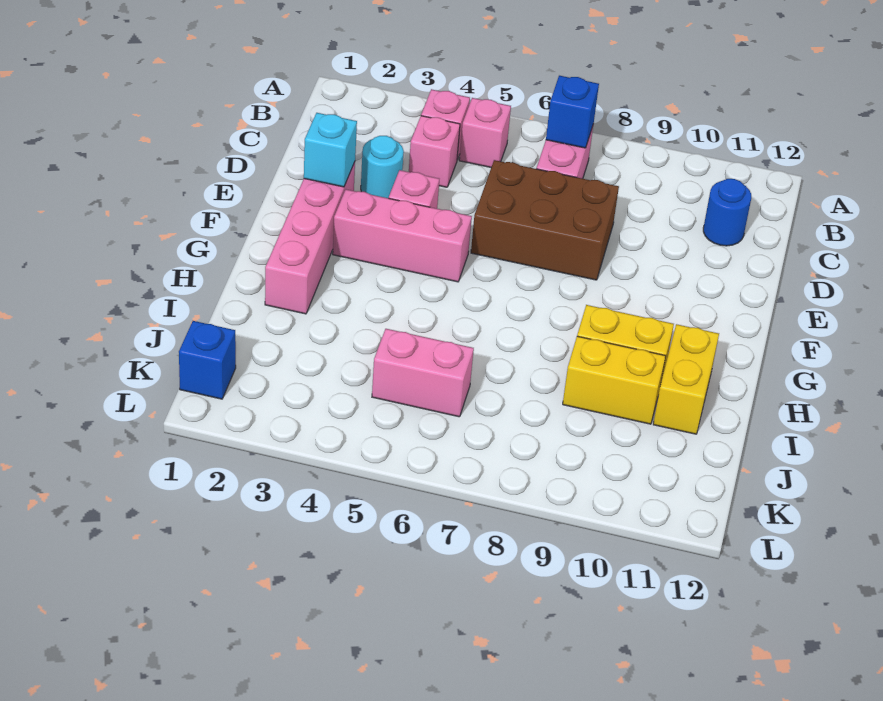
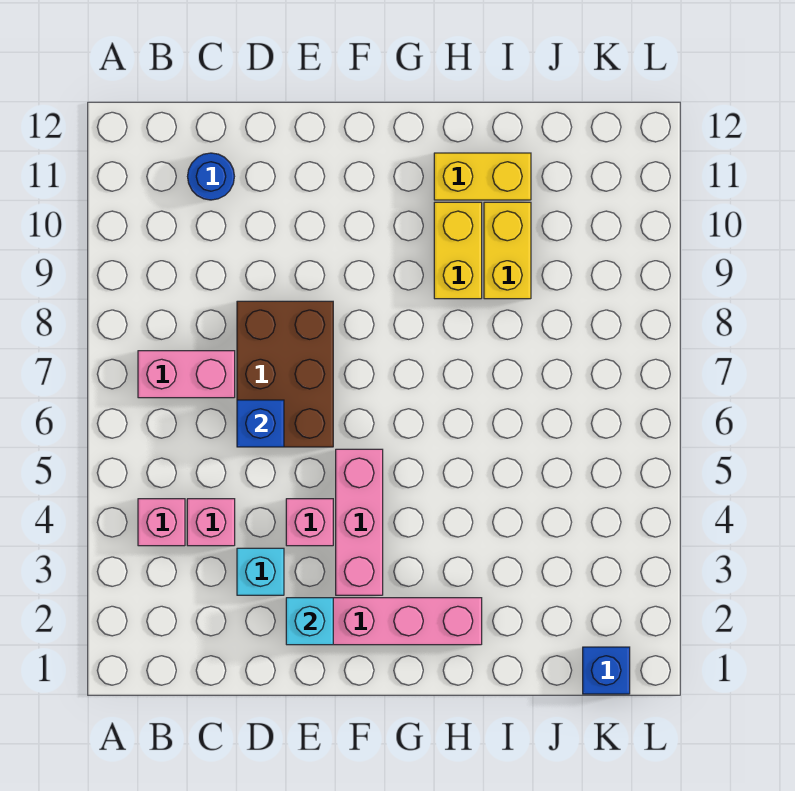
pink 1x1 brick [459,98,511,167] -> none
blue 1x1 brick [546,76,599,148] -> blue 1x1 brick moved to [237,400,284,447]
cyan 1x1 round brick [361,136,404,198] -> cyan 1x1 brick [237,548,284,595]
pink 1x2 brick [372,329,474,417] -> none

